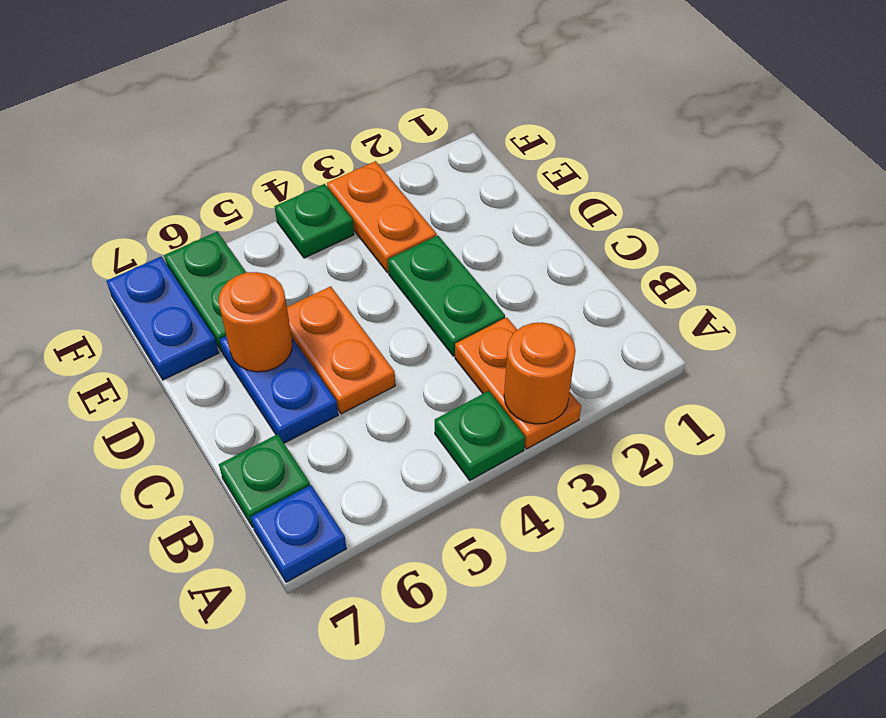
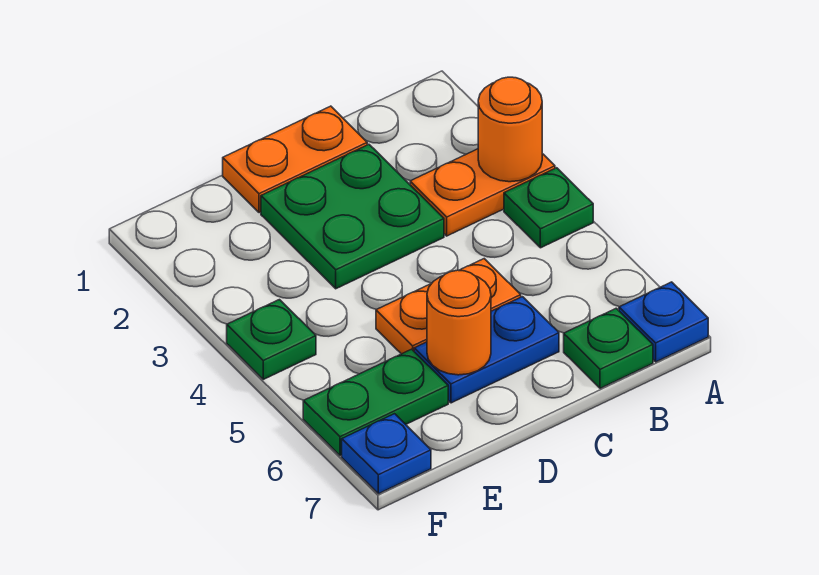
green 1x2 plate [388,236,505,356] -> green 2x2 plate [261,144,444,289]
orange 1x2 plate [327,161,437,272] -> orange 1x2 plate moved to [223,106,367,213]
blue 1x2 plate [107,257,219,380] -> blue 1x1 plate [342,414,431,494]

